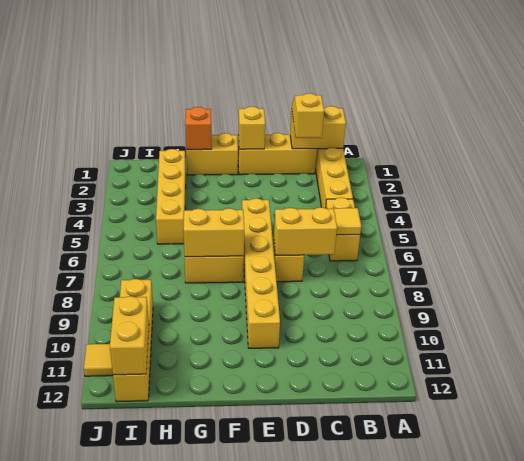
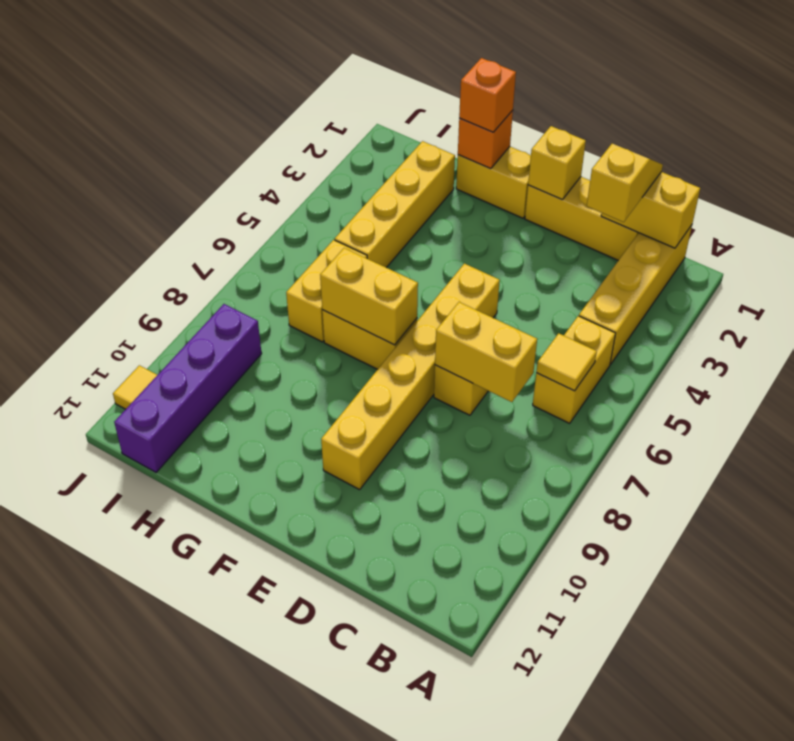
none -> orange 1x1 brick [459,58,516,132]
yellow 1x4 brick [113,279,153,402] -> purple 1x4 brick [114,304,262,472]
yellow 1x2 brick [110,296,149,375] -> yellow 1x2 brick moved to [286,240,367,342]

